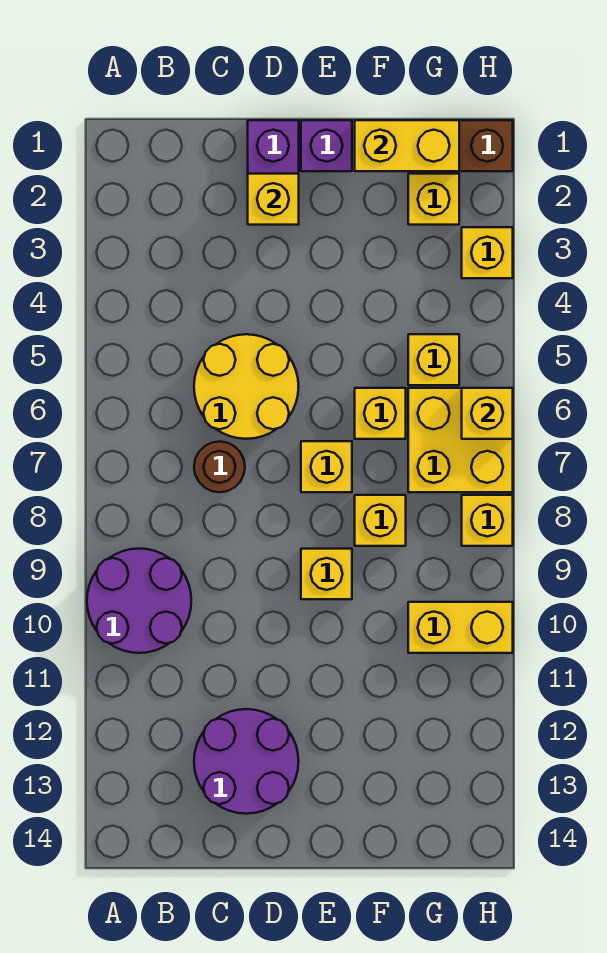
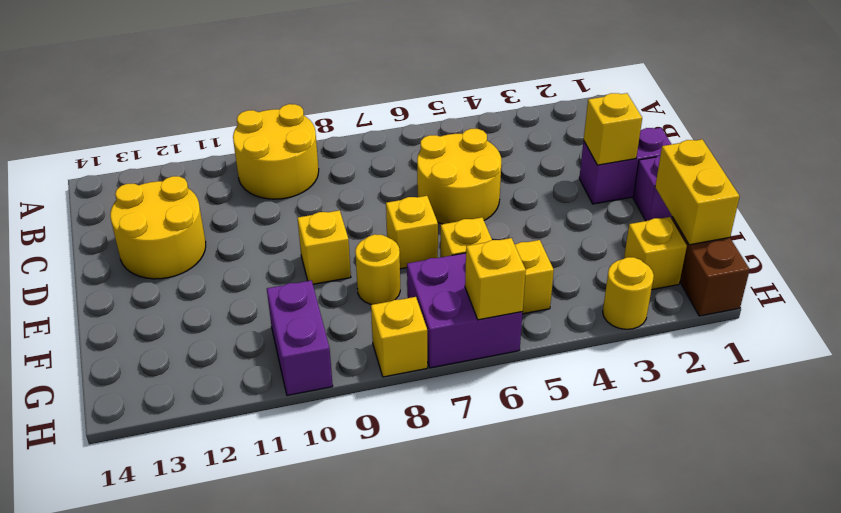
purple 2x2 round brick [87,549,191,653] -> yellow 2x2 round brick [233,104,319,199]
brown 1x1 round brick [194,441,245,492] -> none
purple 2x2 round brick [194,709,299,814] -> yellow 2x2 round brick [110,176,206,279]
yellow 1x1 brick [355,495,406,546] -> yellow 1x1 round brick [355,234,400,305]
yellow 2x2 brick [408,388,513,492] -> purple 2x2 brick [407,253,523,368]
yellow 1x2 brick [408,602,513,653] -> purple 1x2 brick [267,280,333,395]
yellow 1x1 brick [462,227,513,278] -> yellow 1x1 round brick [603,257,654,329]

